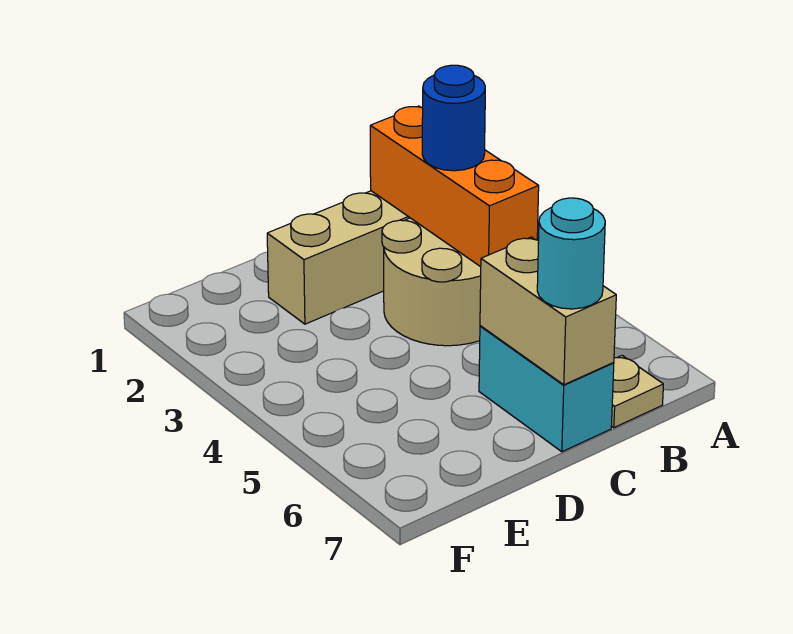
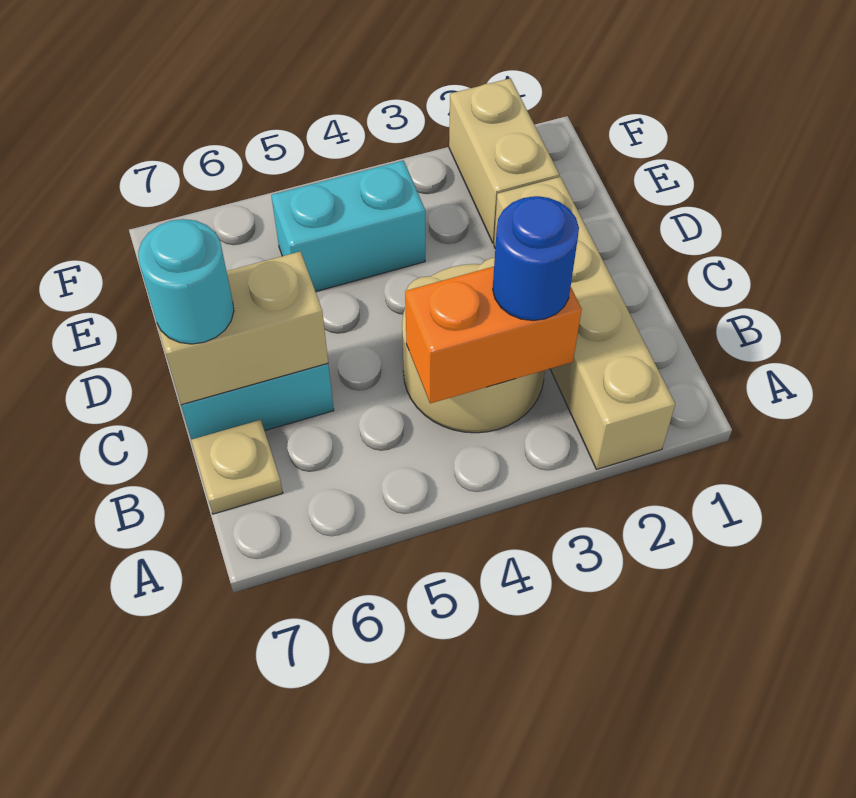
orange 1x3 brick [370,106,539,267] -> orange 1x2 brick [405,267,582,403]
none -> tan 1x2 brick [449,78,559,243]
none -> cyan 1x2 brick [271,160,425,292]

